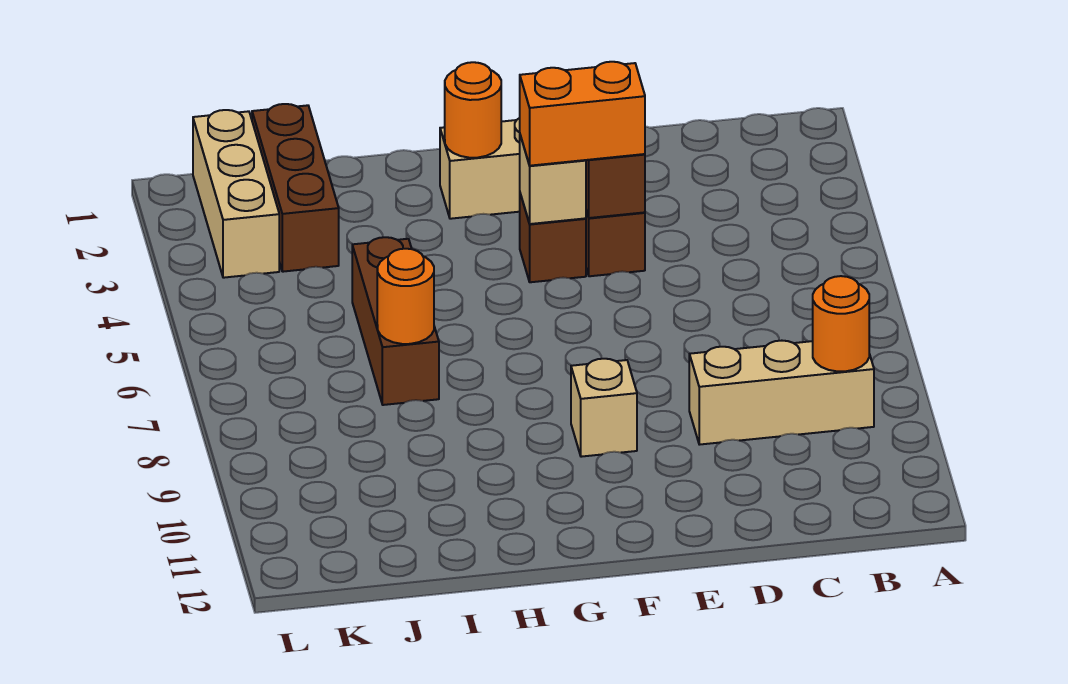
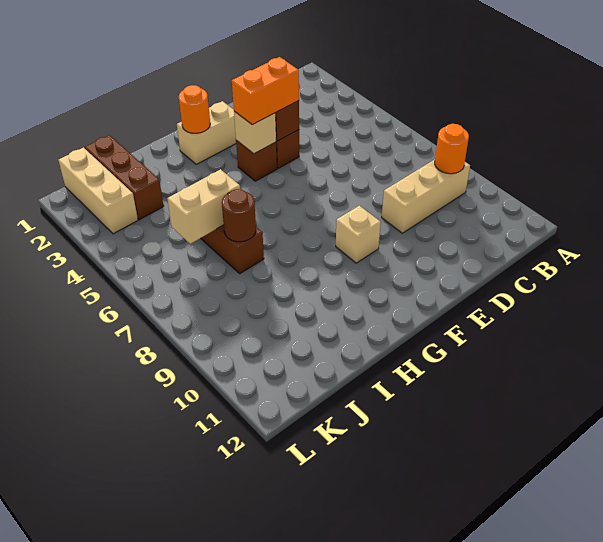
none -> tan 1x2 brick [167,169,240,244]
orange 1x1 round brick [377,249,434,344] -> brown 1x1 round brick [222,189,256,242]

